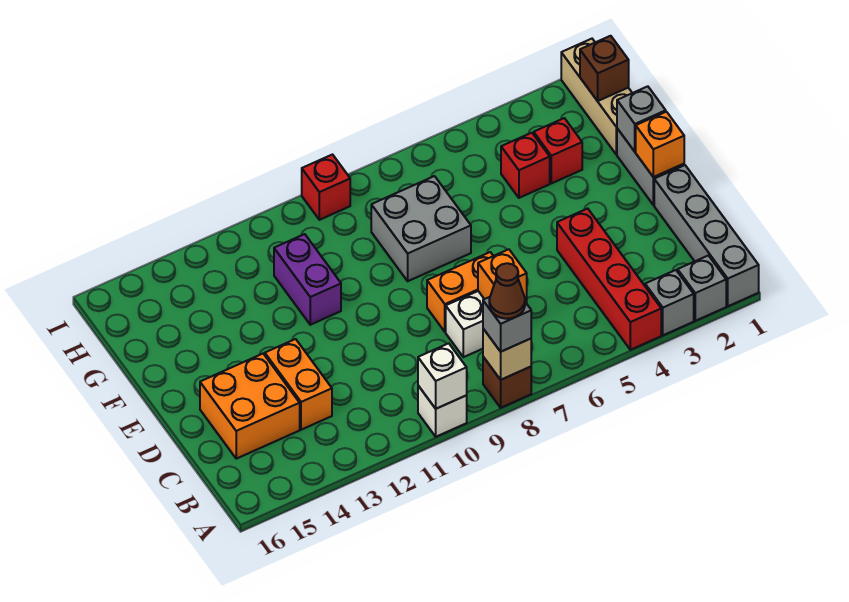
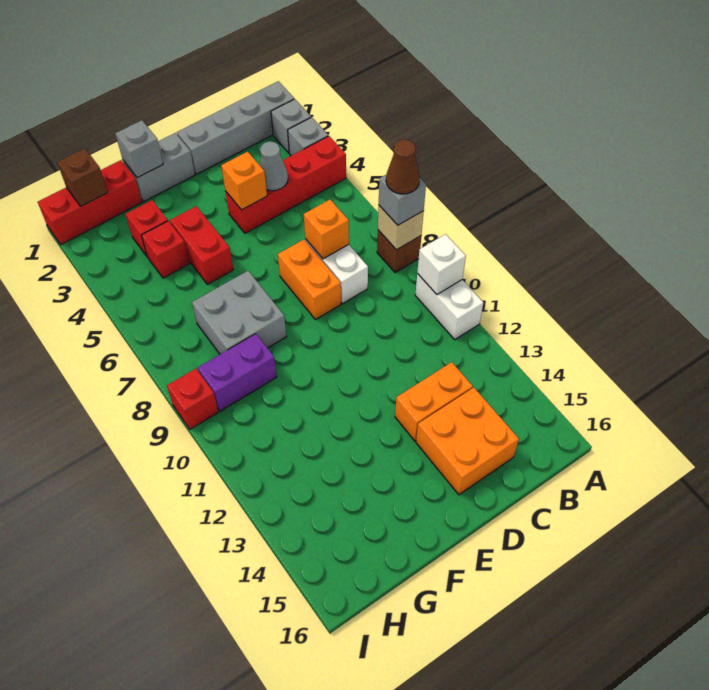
white 1x1 brick [418,386,467,437] -> white 1x2 brick [415,274,483,339]
none -> grey 1x1 cone [259,141,288,191]
orange 1x1 brick [636,112,684,177] -> orange 1x1 brick moved to [221,152,267,210]
none -> red 1x2 brick [170,206,233,284]
purple 1x2 brick [274,234,341,325] -> purple 1x2 brick moved to [198,334,277,411]
tan 1x3 brick [561,39,632,154] -> red 1x3 brick [38,160,142,244]

